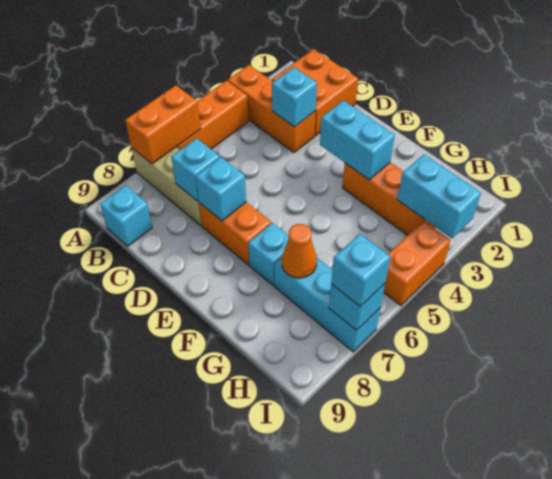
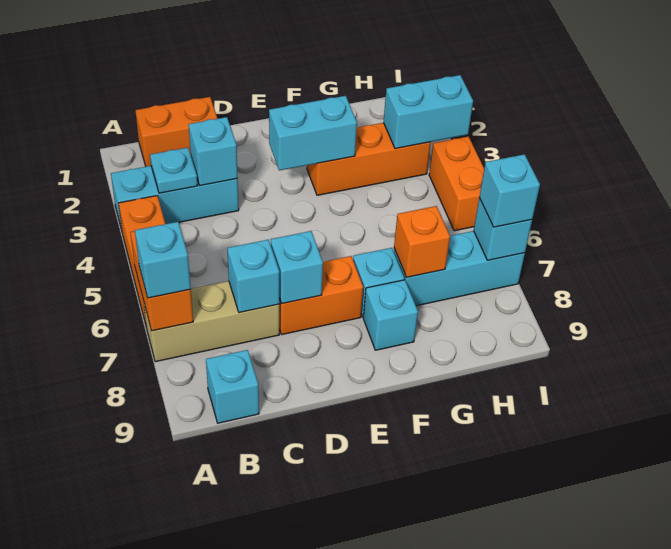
orange 1x3 brick [228,65,316,152] -> cyan 1x3 brick [111,166,239,230]
none -> cyan 1x1 brick [135,222,191,298]
orange 2x2 brick [272,49,358,136] -> orange 1x2 brick [135,97,218,167]
none -> cyan 1x1 plate [150,148,198,193]
none -> cyan 1x1 brick [363,280,418,350]
orange 1x1 cone [282,224,317,278] -> orange 1x1 brick [394,206,450,277]

